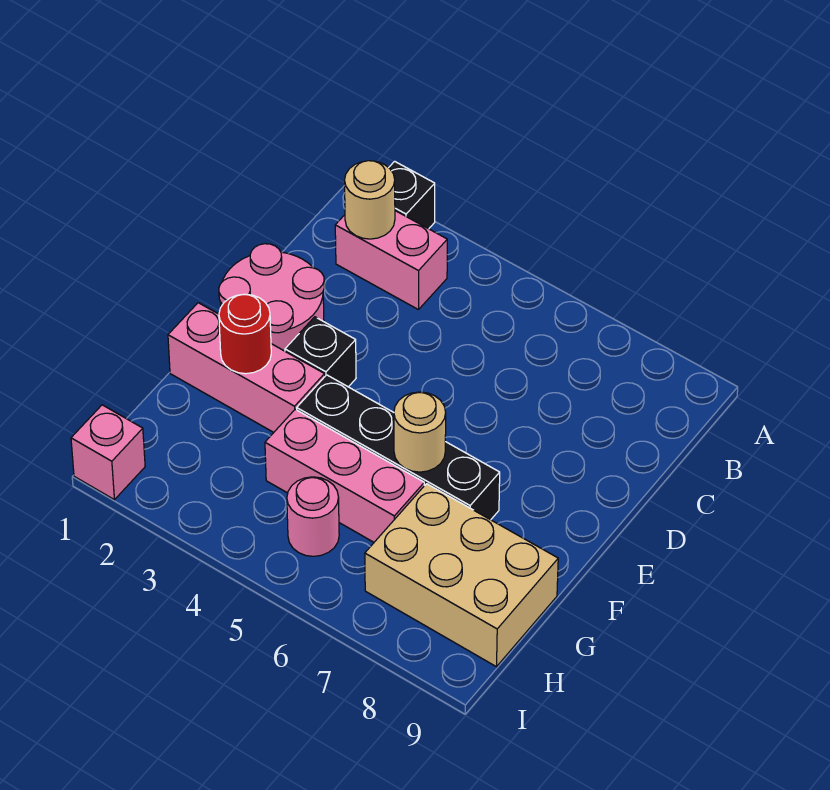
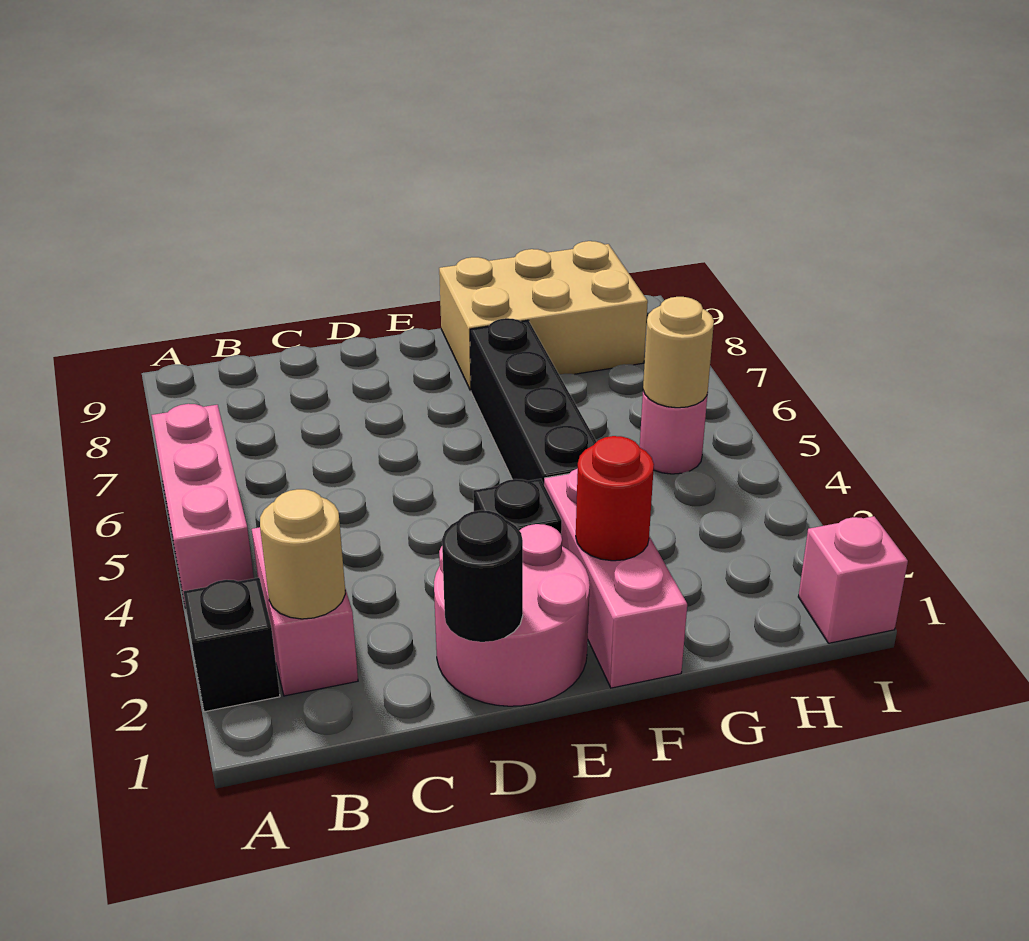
none -> black 1x1 round brick [442,510,523,642]
tan 1x1 round brick [394,392,446,472] -> tan 1x1 round brick moved to [643,297,714,408]
pink 1x3 brick [265,409,424,542] -> pink 1x3 brick moved to [152,404,254,608]
tan 2x3 brick [365,484,558,667] -> tan 2x3 brick turned to [439,241,648,391]

